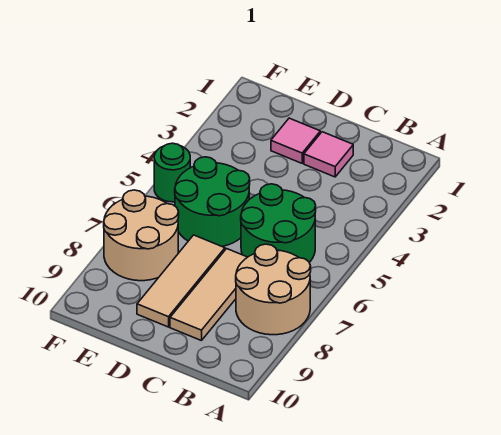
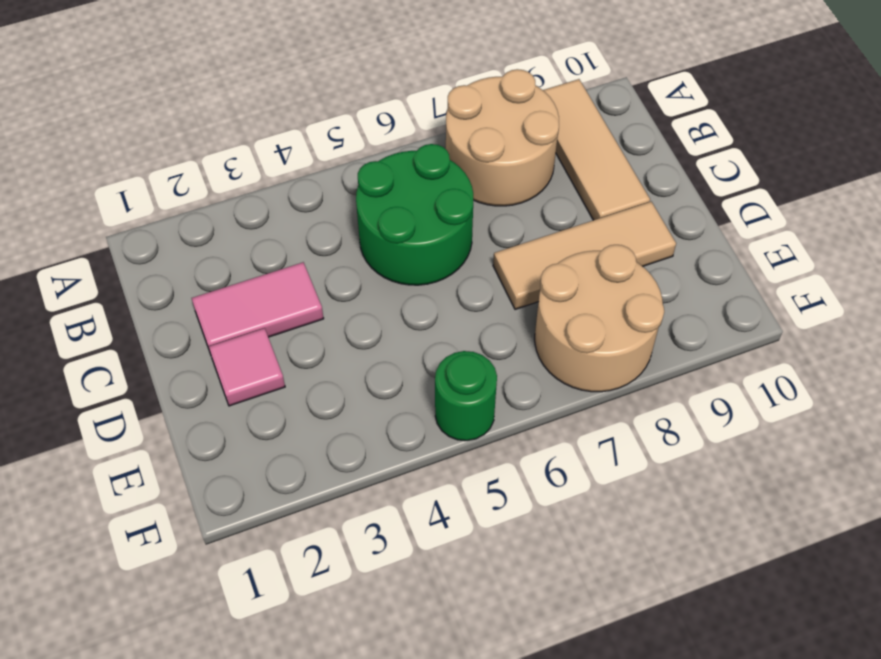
pink 1x1 tile [304,132,353,177] -> pink 1x2 tile [192,262,324,351]
tan 1x3 tile [170,249,247,341] -> tan 1x3 tile turned to [543,79,650,220]
green 2x2 round brick [175,157,250,246] -> none

